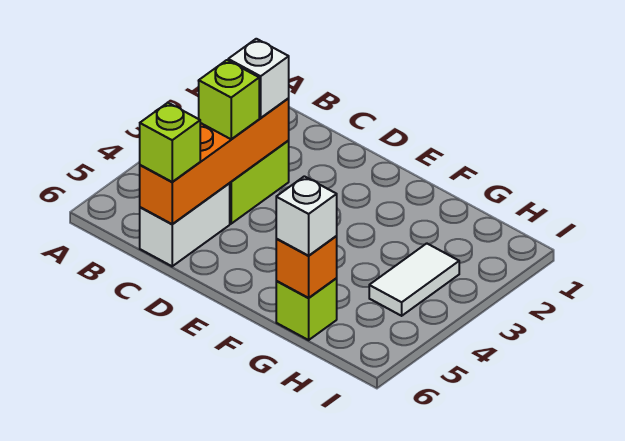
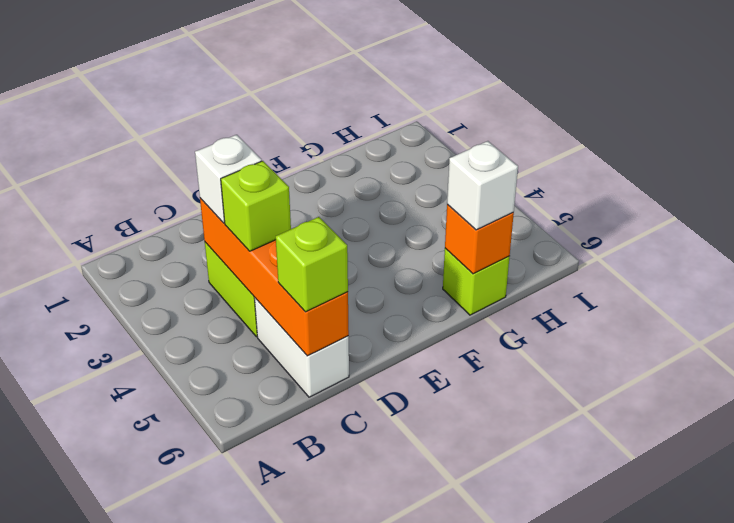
white 1x2 tile [369,243,459,316] -> none

